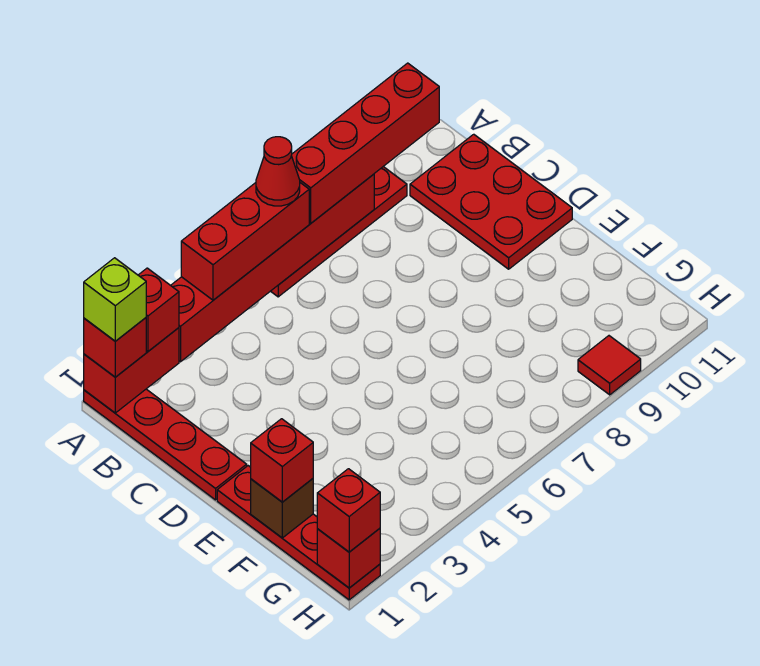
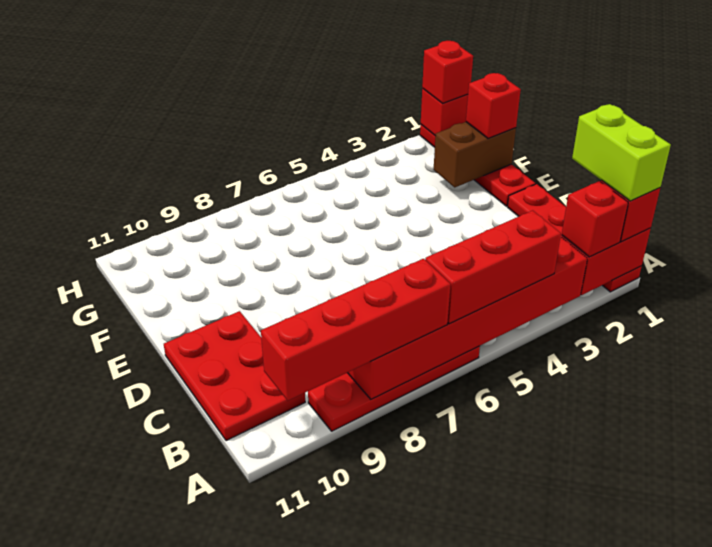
lime 1x1 brick [84,258,146,341] -> lime 1x2 brick [572,104,671,201]
red 1x1 cone [256,137,300,206] -> none
brown 1x1 brick [251,479,313,538] -> brown 1x2 brick [434,122,516,187]
red 1x1 tile [578,336,641,395] -> none

